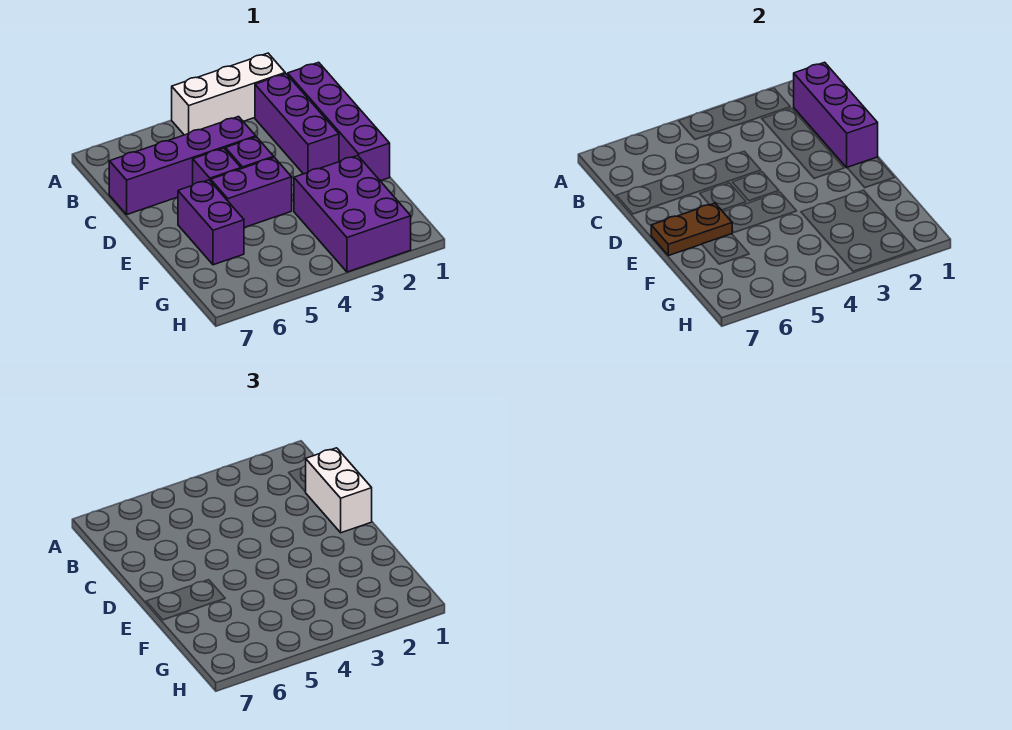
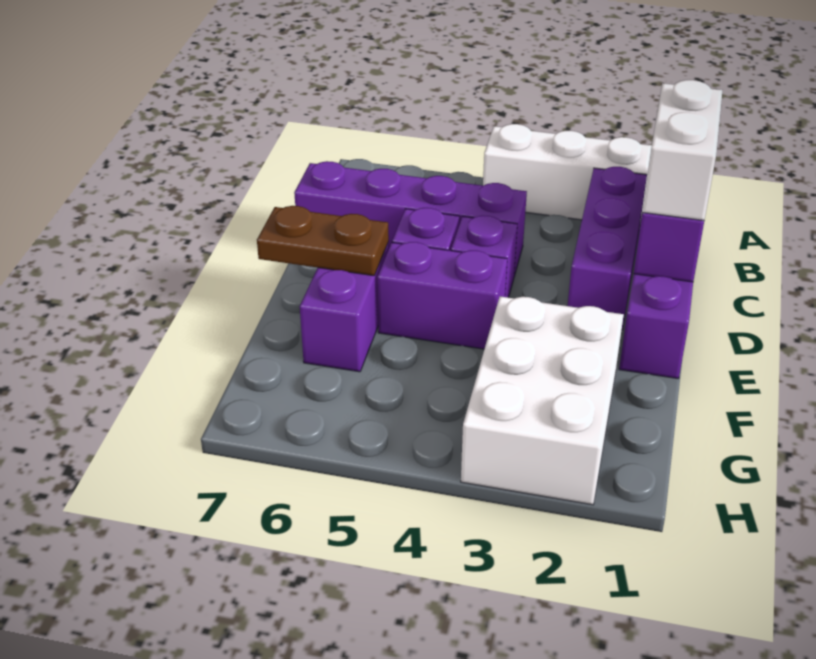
purple 2x3 brick [294,155,411,272] -> white 2x3 brick [461,296,624,505]

